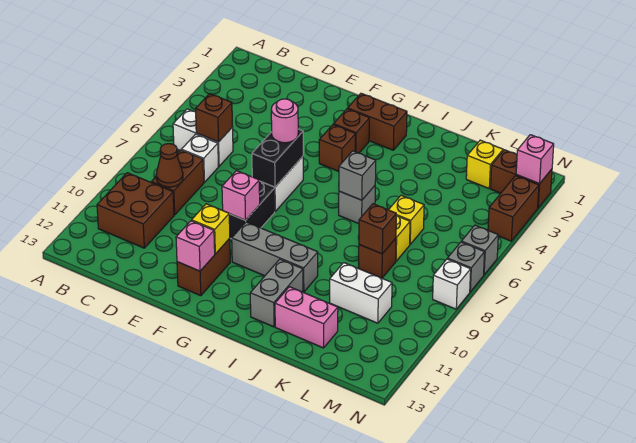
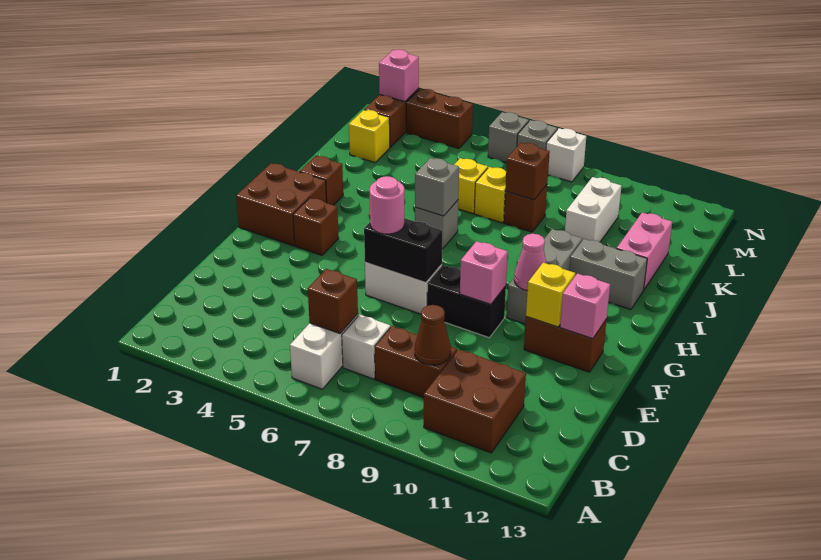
brown 1x2 brick [348,93,407,150] -> brown 2x2 brick [236,163,327,246]
brown 1x1 brick [319,125,355,171] -> brown 1x1 brick moved to [300,156,343,205]
none -> pink 1x1 cone [514,234,546,291]

